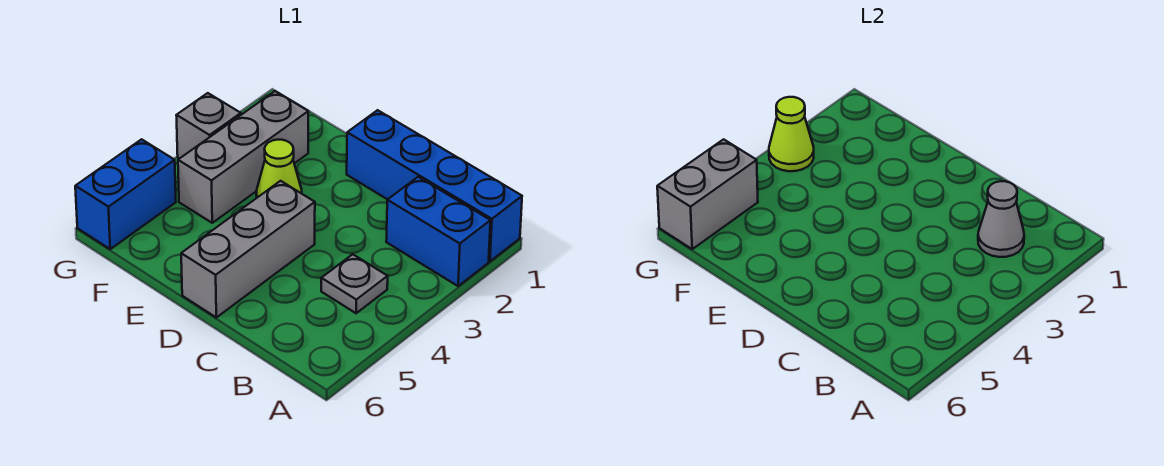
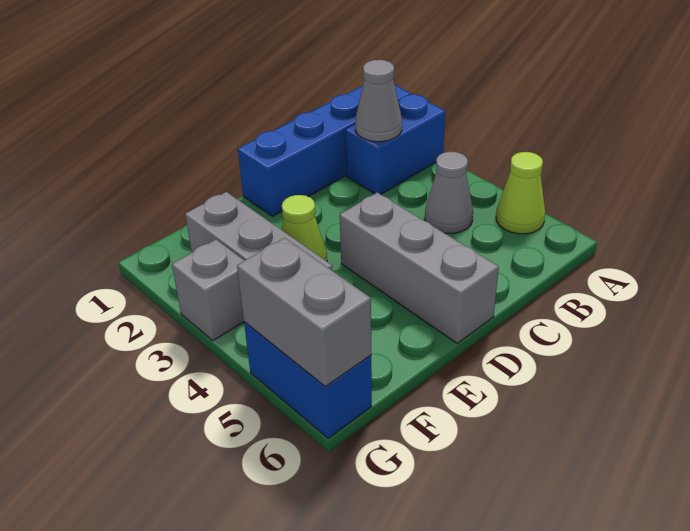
grey 1x1 plate [321,254,388,313] -> grey 1x1 cone [425,152,473,233]
lime 1x1 cone [769,97,814,171] -> lime 1x1 cone moved to [496,152,545,234]

